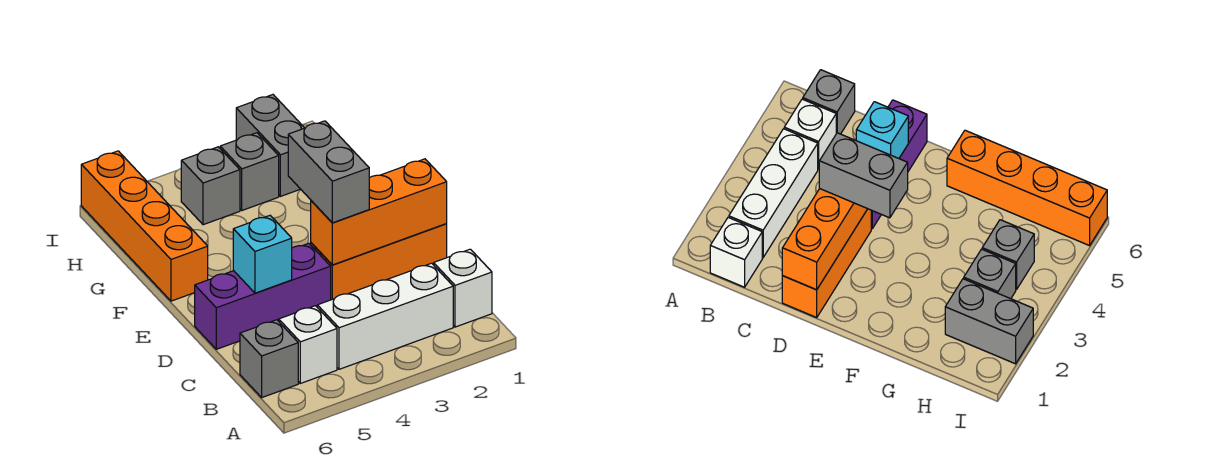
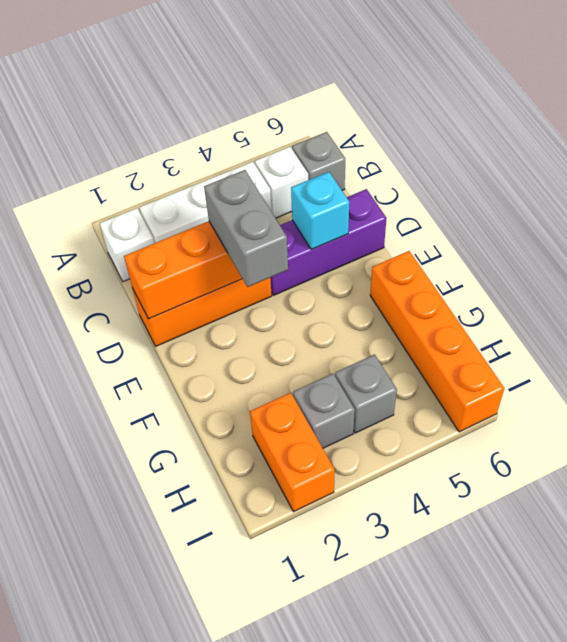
grey 1x2 brick [236,95,304,196] -> orange 1x2 brick [250,393,335,512]

